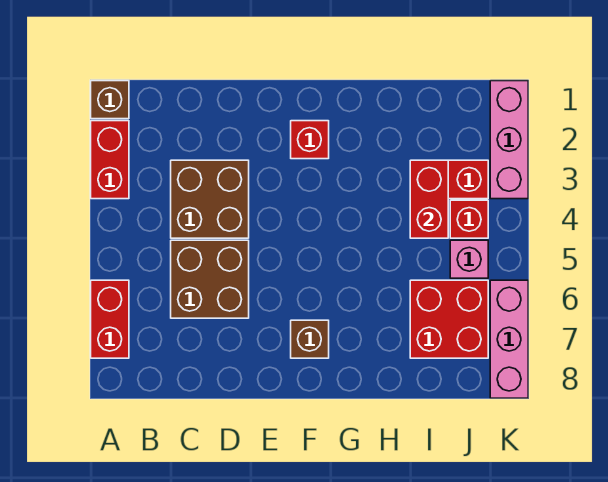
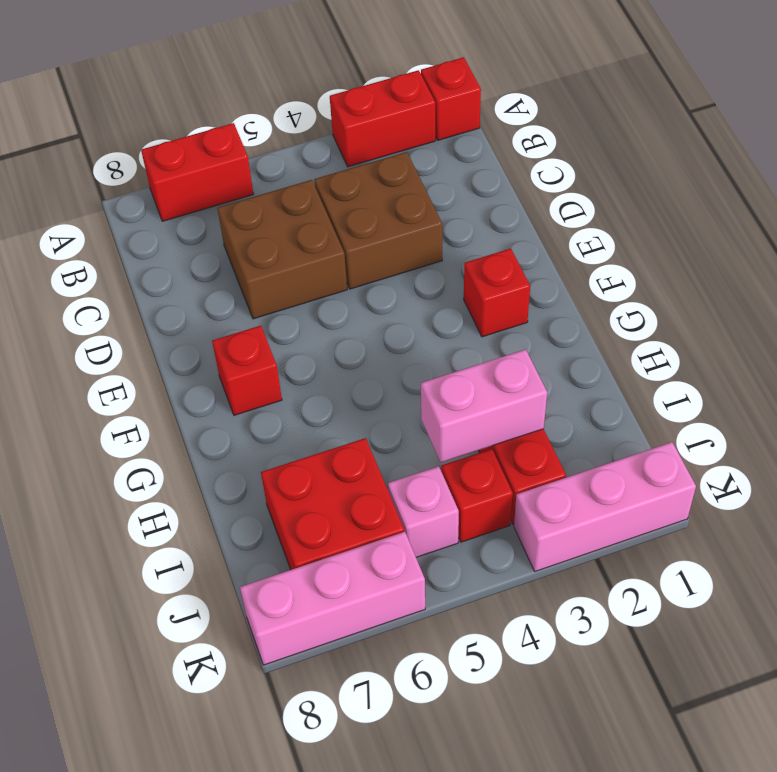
brown 1x1 brick [91,81,129,119] -> red 1x1 brick [421,57,481,140]
brown 1x1 brick [291,320,329,358] -> red 1x1 brick [212,326,282,415]
red 1x2 brick [410,160,448,238] -> pink 1x2 brick [421,349,547,462]

